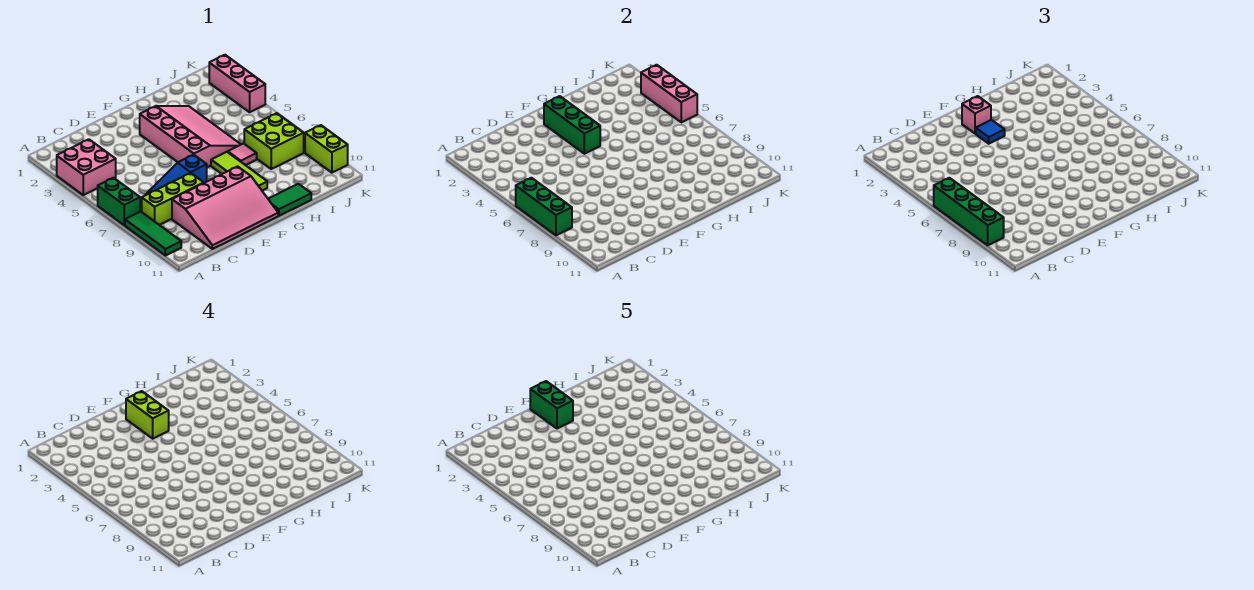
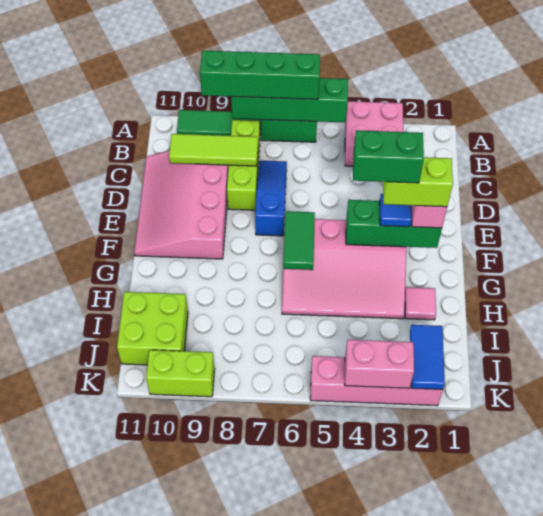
green 1x3 brick [516,178,572,235] -> green 1x4 brick [231,78,348,122]
green 1x2 brick [530,381,573,429] -> green 1x2 brick moved to [353,130,424,183]
lime 1x3 tile [211,152,267,191] -> lime 1x3 tile moved to [169,134,258,166]
green 1x2 tile [268,184,311,216] -> green 1x2 tile moved to [283,211,315,270]
pink 1x1 tile [228,144,257,165] -> pink 1x1 tile moved to [405,287,436,320]
lime 2x2 brick [244,113,304,169] -> lime 2x2 brick moved to [117,292,188,365]
none -> blue 1x2 tile [410,325,445,390]
pink 1x3 brick [209,55,265,112] -> pink 1x4 brick [310,356,443,406]
pink 1x3 brick [641,65,697,122] -> pink 1x2 brick [345,340,414,388]

